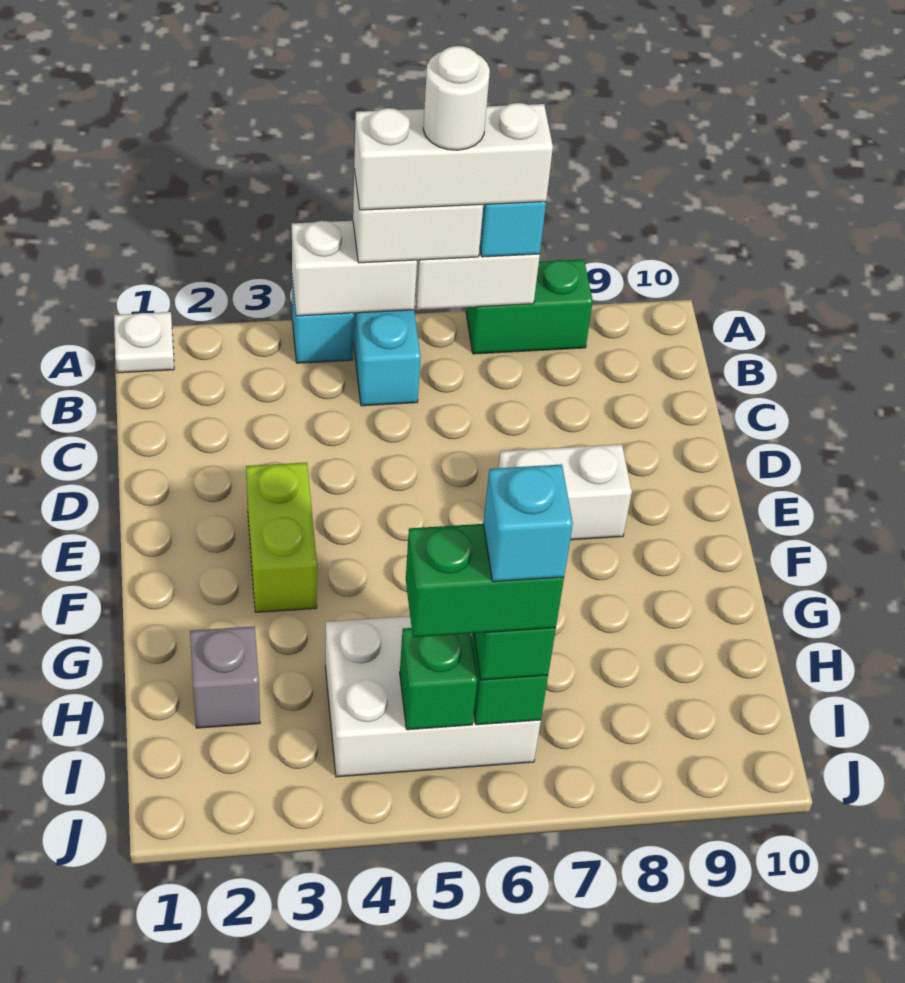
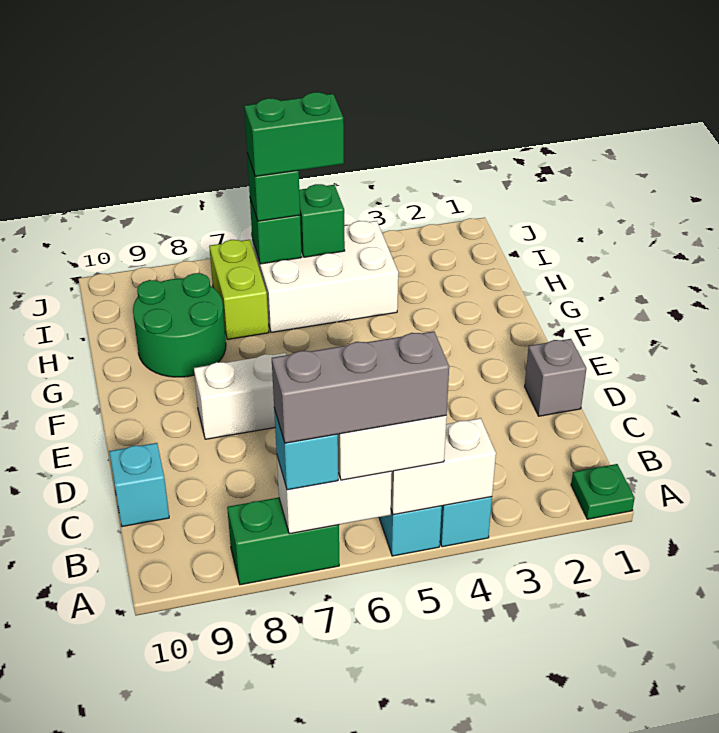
white 1x1 plate [114,312,174,373] -> green 1x1 plate [571,464,635,519]
white 1x3 brick [354,103,553,210] -> grey 1x3 brick [272,331,449,443]
white 1x1 round brick [423,46,490,150] -> none
lime 1x2 brick [246,462,317,612] -> lime 1x2 brick moved to [209,240,269,339]
none -> green 2x2 round brick [133,273,226,377]
grey 1x1 brick [190,626,260,728] -> grey 1x1 brick moved to [525,339,587,416]
cyan 1x1 brick [483,464,573,582] -> cyan 1x1 brick moved to [109,443,169,527]

